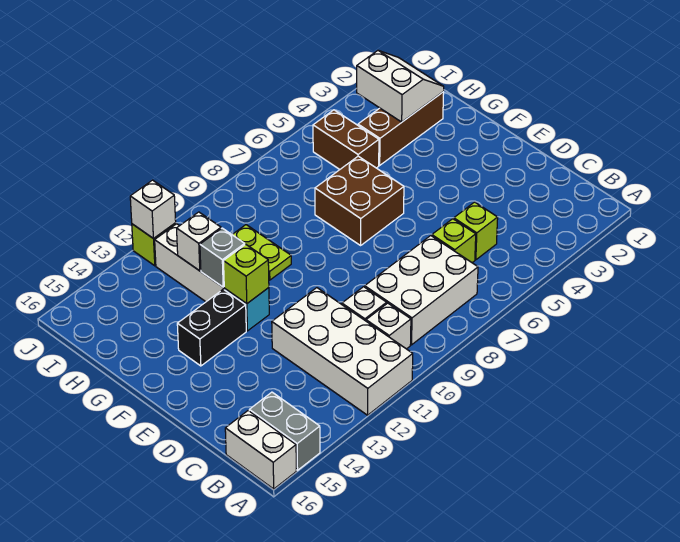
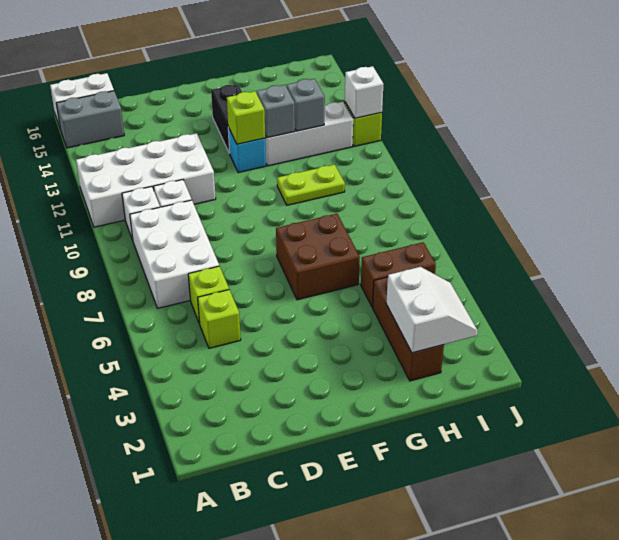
white 2x2 slope [357,51,444,122] -> white 2x2 slope turned to [386,267,478,353]
white 1x1 brick [177,212,221,271] -> grey 1x1 brick [287,79,325,131]

